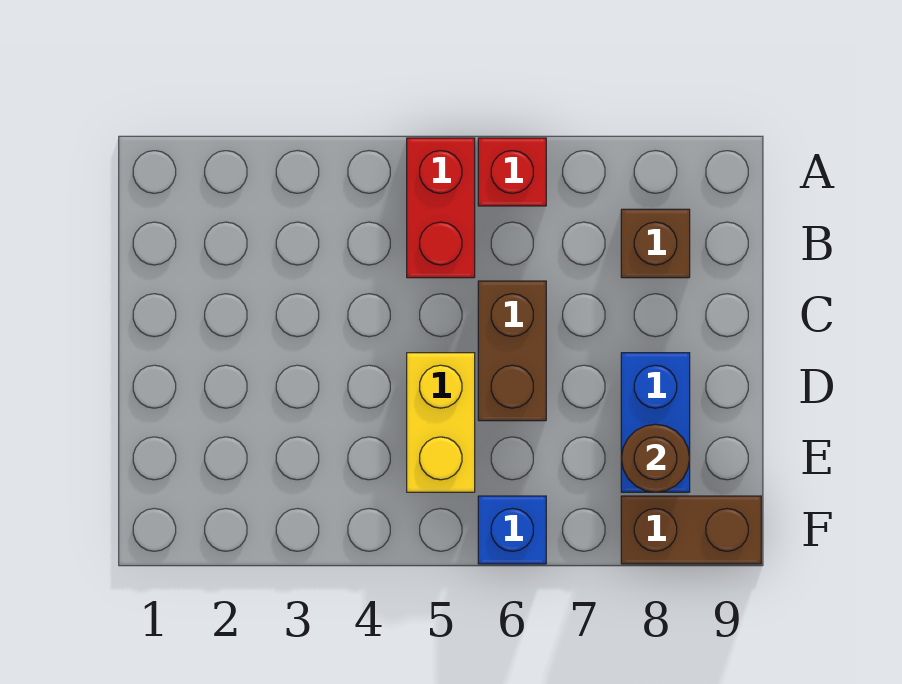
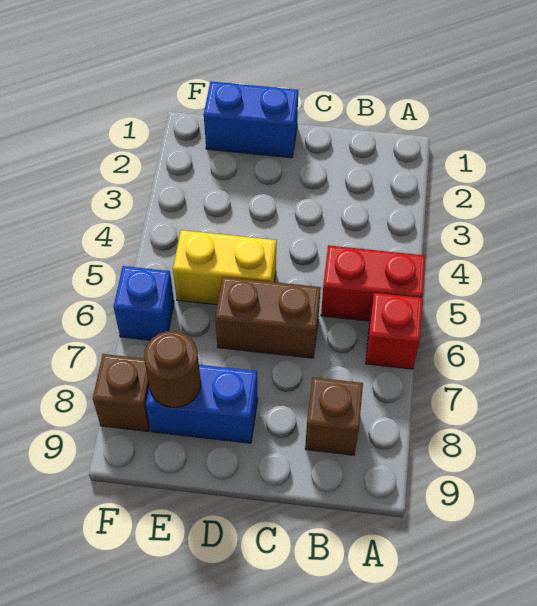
none -> blue 1x2 brick [204,82,298,158]
brown 1x2 brick [621,496,761,564] -> brown 1x1 brick [93,354,150,431]

